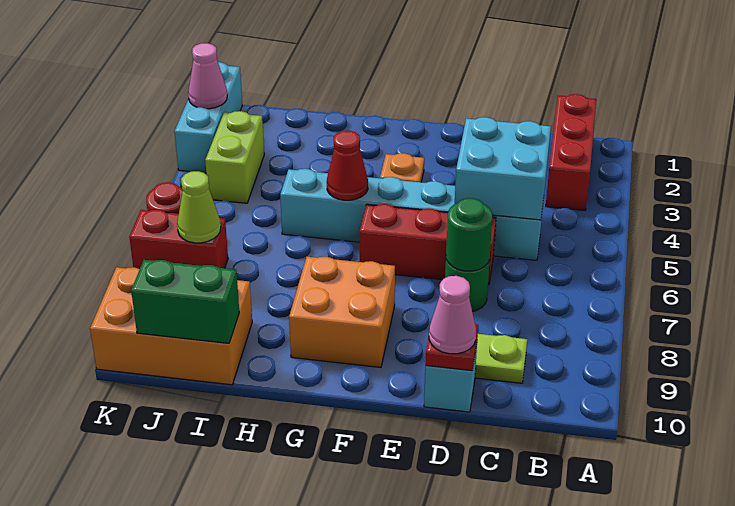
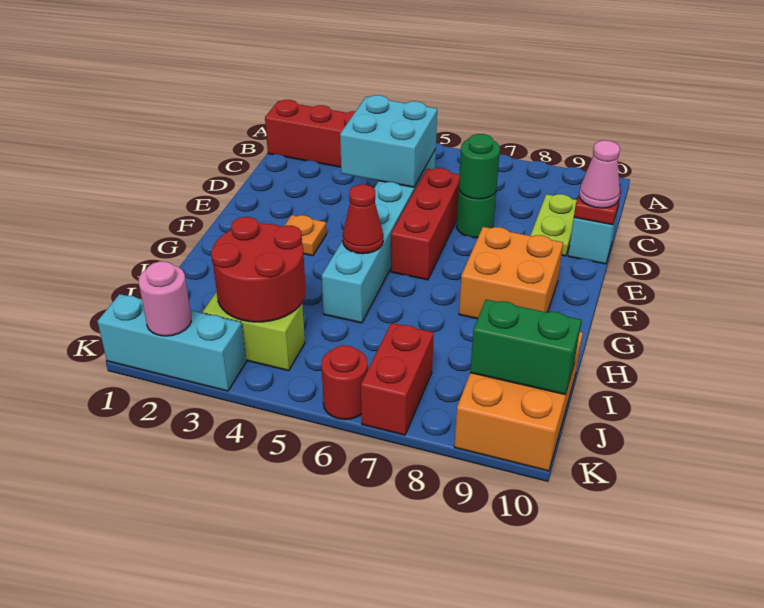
none -> red 2x2 round brick [211,217,306,322]
green 1x2 brick [131,260,239,343] -> green 1x2 brick turned to [470,300,581,395]
lime 1x1 cone [177,171,221,243] -> none
pink 1x1 cone [188,43,227,109] -> pink 1x1 round brick [139,261,191,336]

